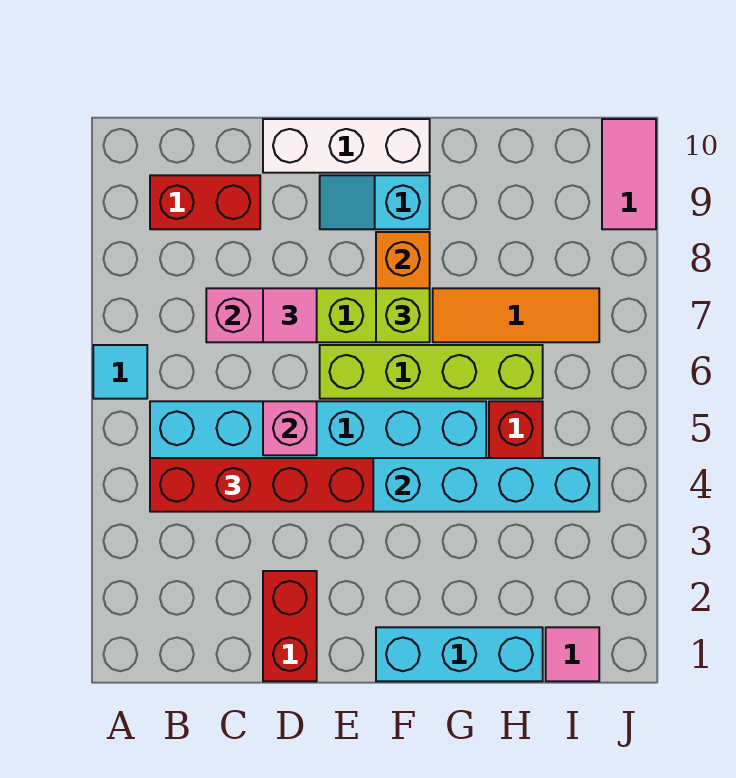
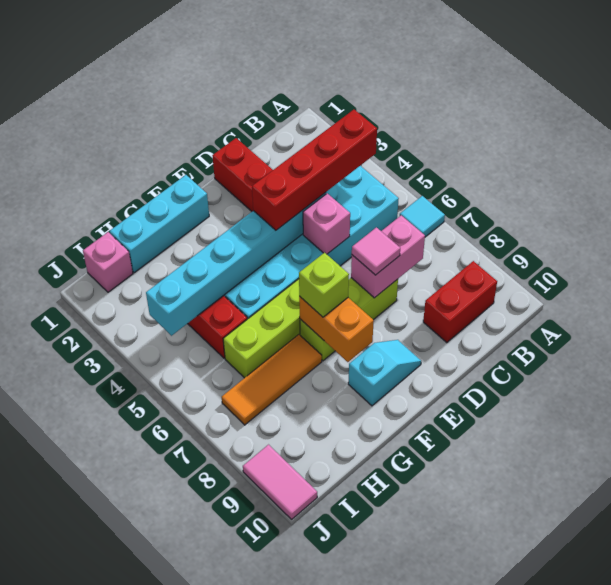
white 1x3 brick [263,119,430,173] -> none
pink 1x1 tile [546,627,599,681] -> pink 1x1 brick [83,232,133,292]

